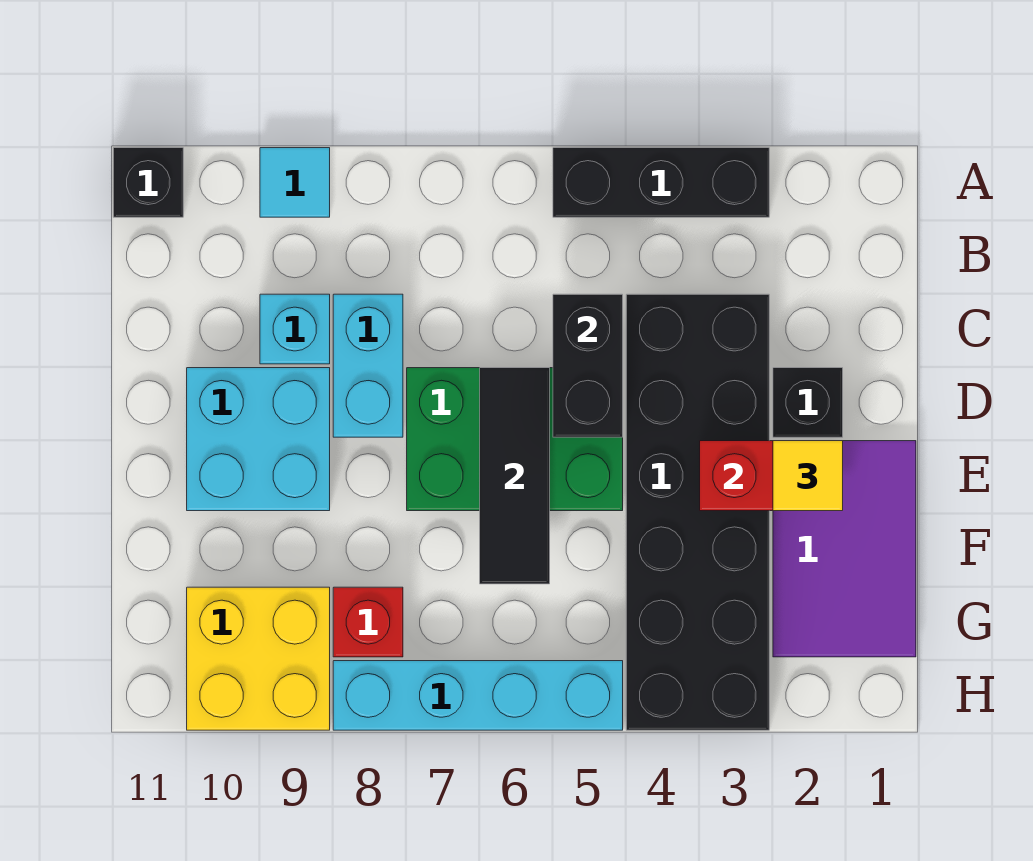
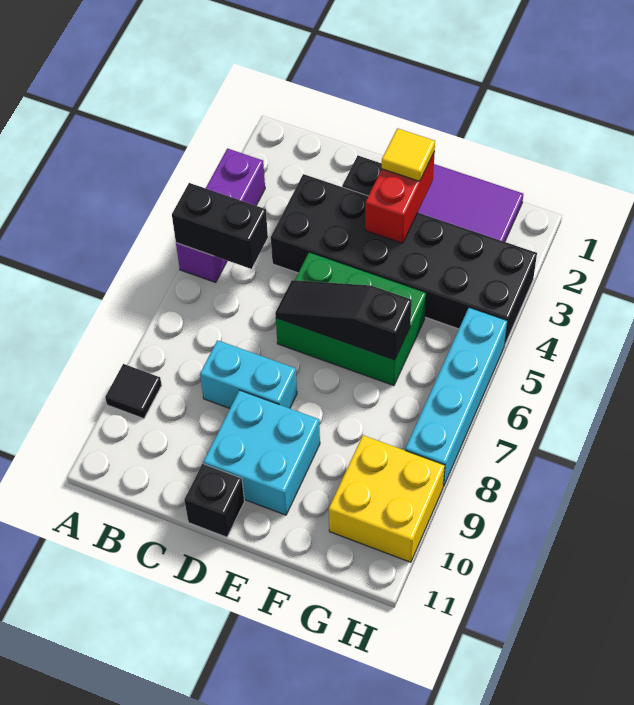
black 1x3 brick [553,148,769,217] -> purple 1x3 brick [176,149,265,282]
cyan 1x1 tile [260,148,330,217] -> black 1x1 tile [105,364,162,419]
black 1x1 brick [113,148,183,217] -> black 1x1 brick moved to [184,464,245,537]
black 1x2 brick [553,294,623,437] -> black 1x2 brick moved to [172,183,268,269]
cyan 1x1 brick [260,294,330,364] -> none
green 2x3 brick [407,368,623,511] -> green 2x3 brick turned to [276,252,426,386]
black 1x3 tile [480,368,550,584] -> black 1x3 slope [275,280,412,360]
red 1x1 brick [333,587,403,657] -> none

